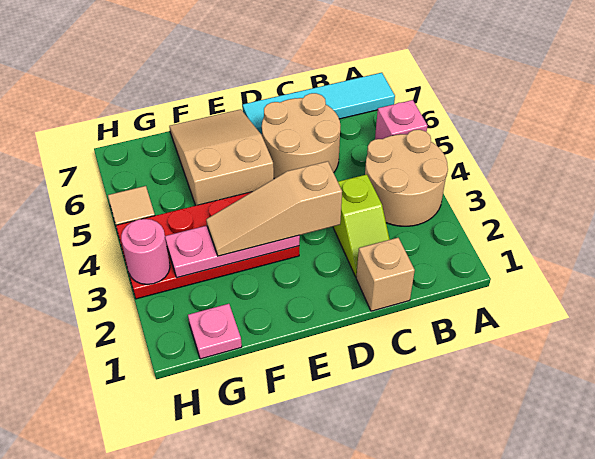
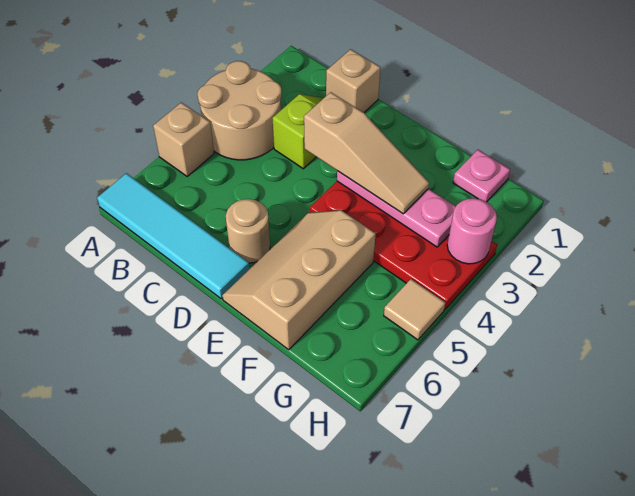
pink 1x1 brick [375,100,427,139] -> tan 1x1 brick [153,102,214,176]
tan 2x2 round brick [262,93,341,179] -> tan 1x1 round brick [226,199,270,263]
tan 2x3 slope [169,109,274,206] -> tan 2x3 slope turned to [222,210,376,350]

